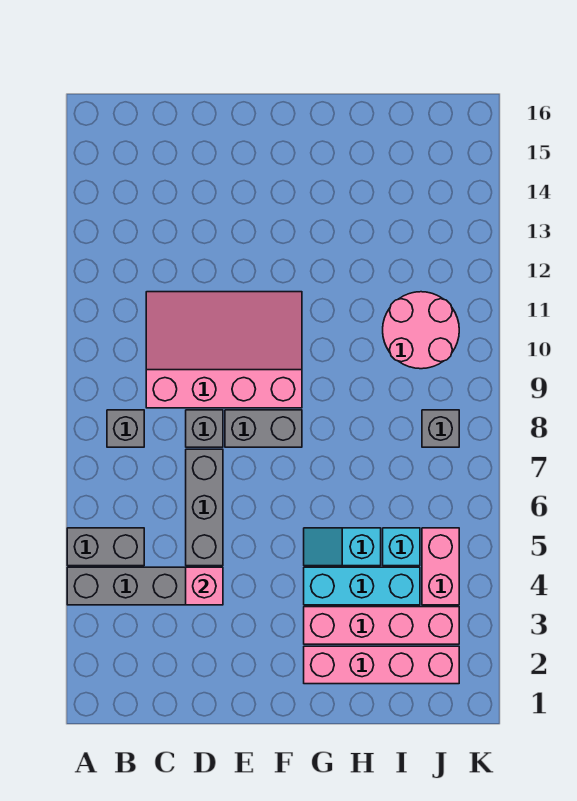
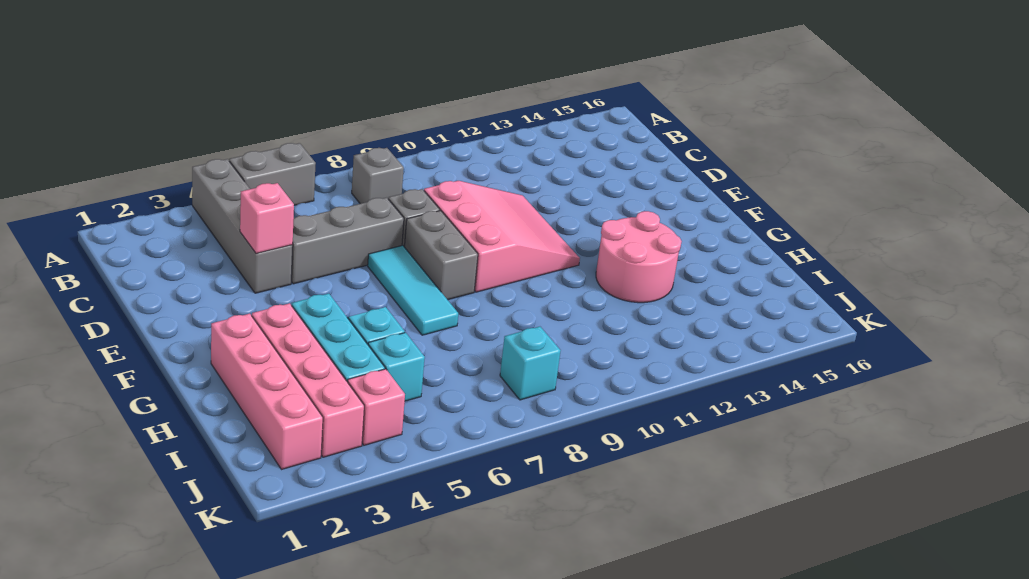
grey 1x2 brick [67,528,144,566] -> grey 1x2 brick turned to [229,143,316,205]
pink 3x4 slope [146,292,302,408] -> pink 3x3 slope [424,181,580,292]
none -> cyan 1x3 tile [368,245,458,335]
pink 2x2 round brick [383,292,459,369] -> pink 2x2 round brick moved to [596,211,682,303]
pink 1x2 brick [422,528,459,605] -> pink 1x1 brick [348,369,405,445]
grey 1x1 brick [422,410,459,447] -> cyan 1x1 brick [500,327,561,400]

